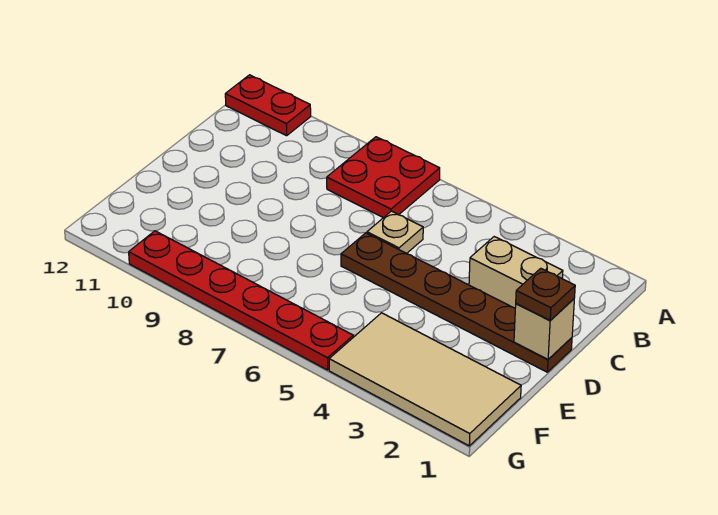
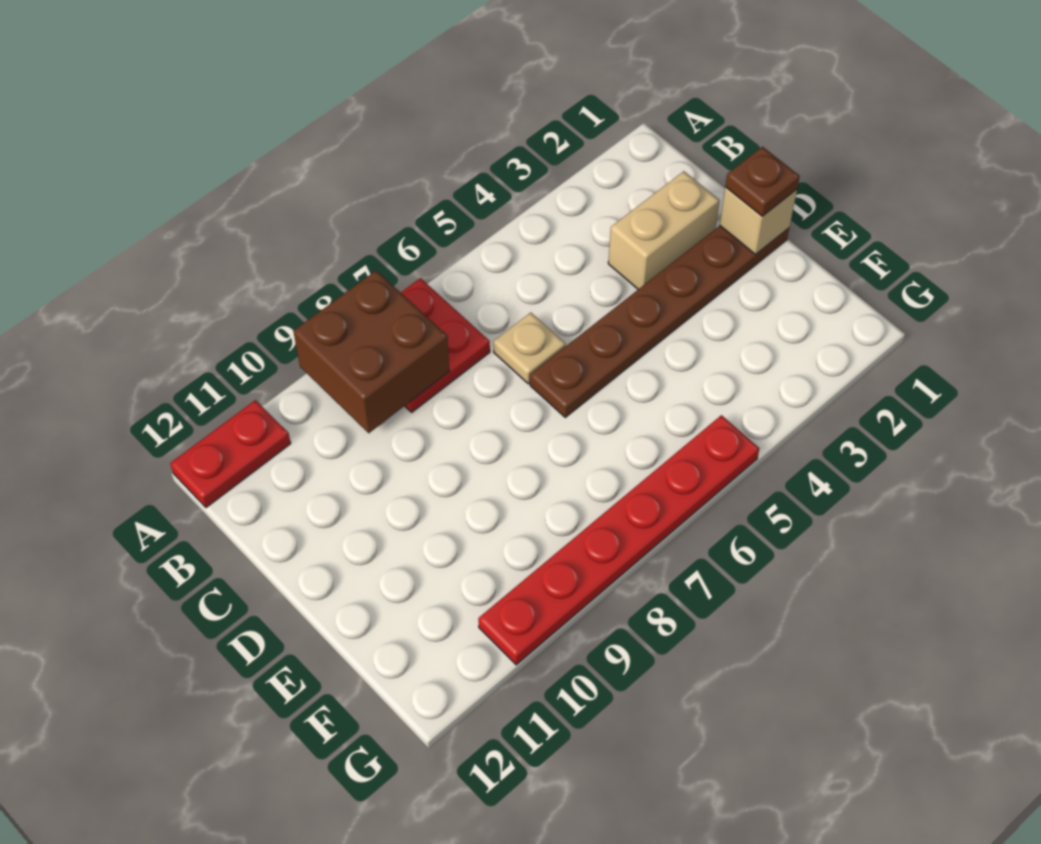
none -> brown 2x2 brick [293,271,449,433]
tan 2x4 tile [329,313,521,446] -> none

